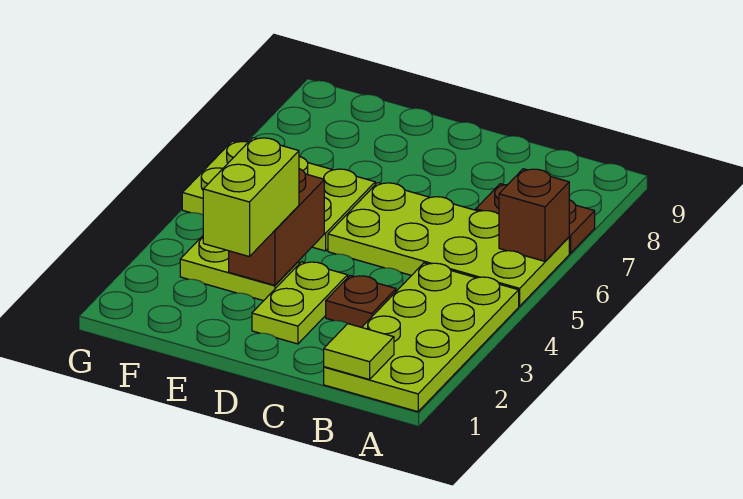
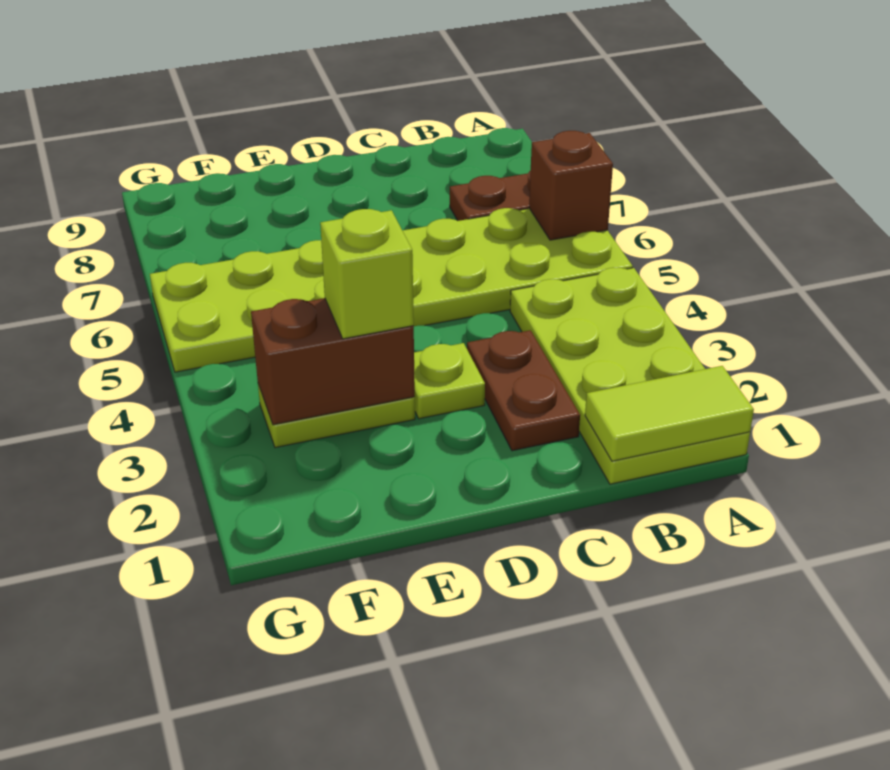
lime 1x1 tile [324,324,394,379] -> lime 1x2 tile [585,366,754,461]
brown 1x1 plate [326,276,396,327] -> brown 1x2 plate [467,330,580,451]
lime 1x2 plate [252,262,348,344] -> lime 1x1 plate [414,343,485,419]
lime 1x2 brick [203,138,299,257] -> lime 1x1 brick [320,209,414,339]
brown 1x2 brick [229,169,324,285] -> brown 1x2 brick turned to [251,298,415,425]

